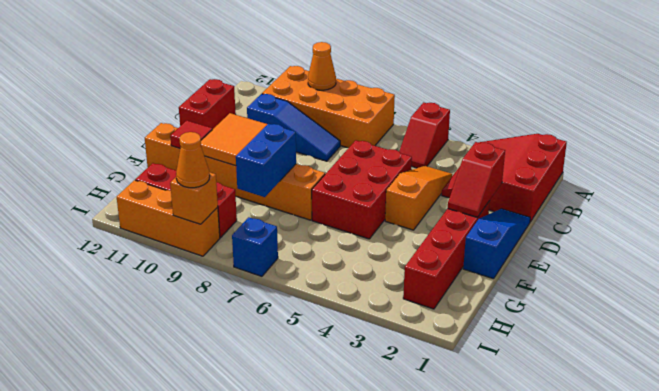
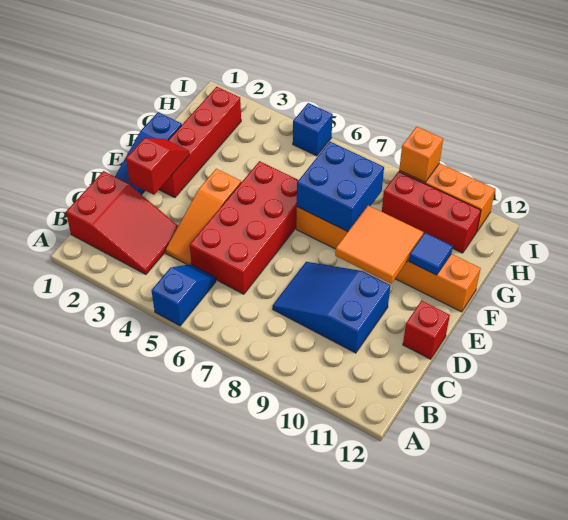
red 3x3 slope [442,134,567,222] -> red 2x3 slope [66,171,178,274]
red 1x2 slope [399,102,450,168] -> blue 1x2 slope [152,264,216,326]
orange 2x4 brick [262,66,395,148] -> none
orange 1x1 cone [308,42,336,90] -> none
blue 1x3 slope [247,94,340,161] -> blue 2x3 slope [273,262,390,353]
red 1x2 brick [179,79,236,130] -> red 1x1 brick [403,301,450,359]
red 2x3 brick [312,140,412,239] -> red 2x4 brick [190,161,298,294]
blue 1x2 brick [236,124,296,197] -> blue 2x2 brick [297,142,384,232]
red 1x1 tile [170,121,212,148] -> blue 1x1 tile [409,233,453,275]
blue 1x1 brick [232,217,278,276] -> blue 1x1 brick moved to [293,103,333,156]
orange 1x1 cone [176,132,210,188] -> none

